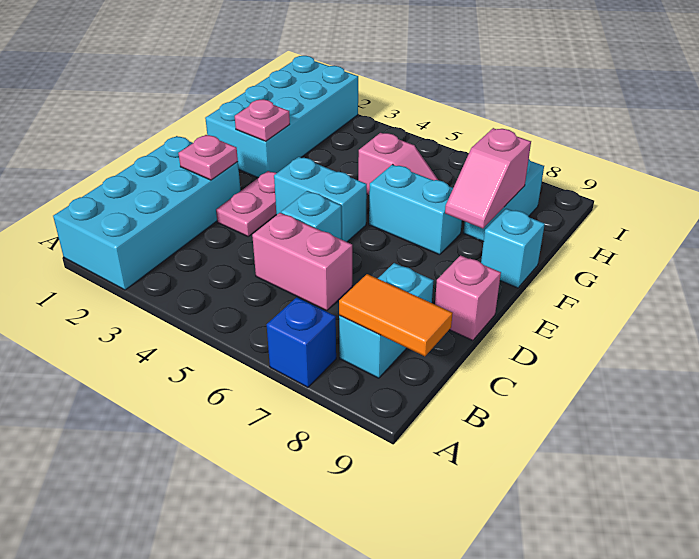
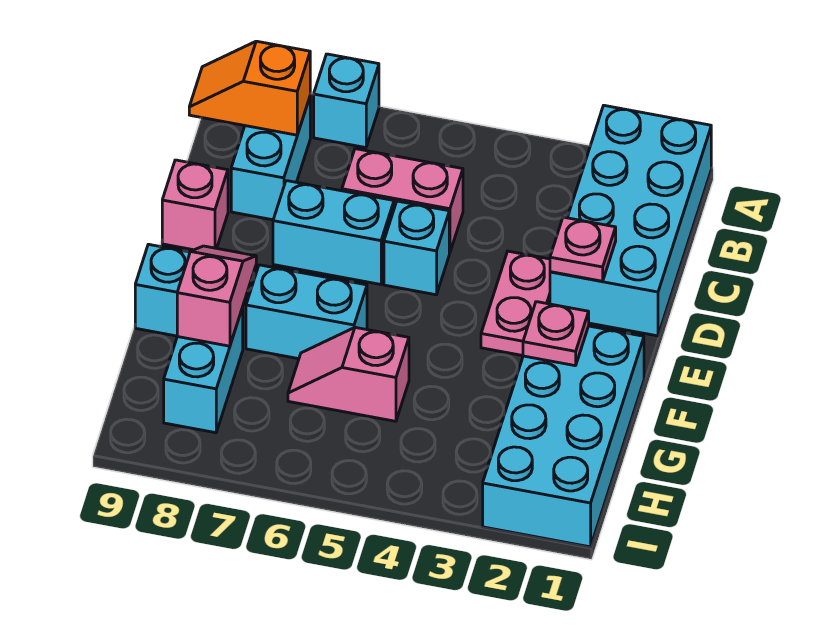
blue 1x1 brick [267,297,336,387] -> cyan 1x1 brick [314,54,379,148]
orange 1x2 tile [339,274,453,356] -> orange 1x2 slope [189,41,310,135]
cyan 1x2 brick [274,157,367,242] -> cyan 1x2 brick moved to [273,181,394,284]

